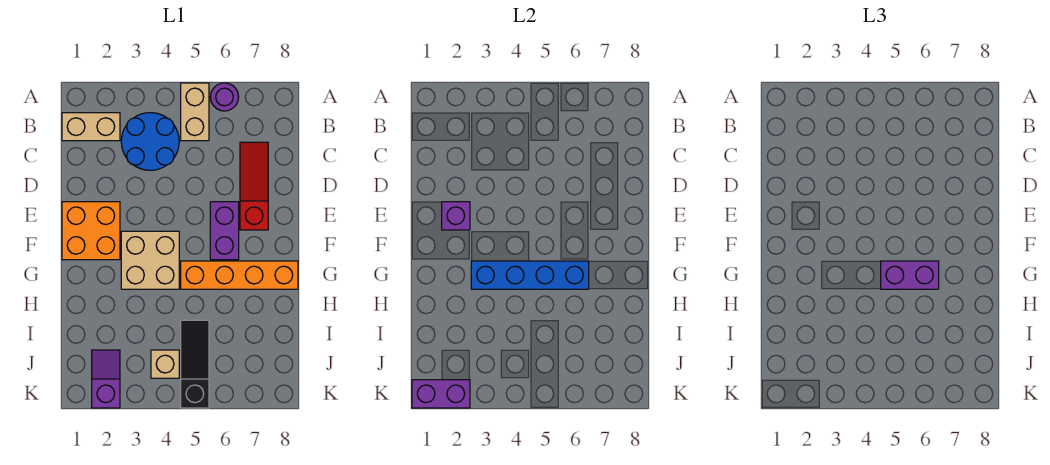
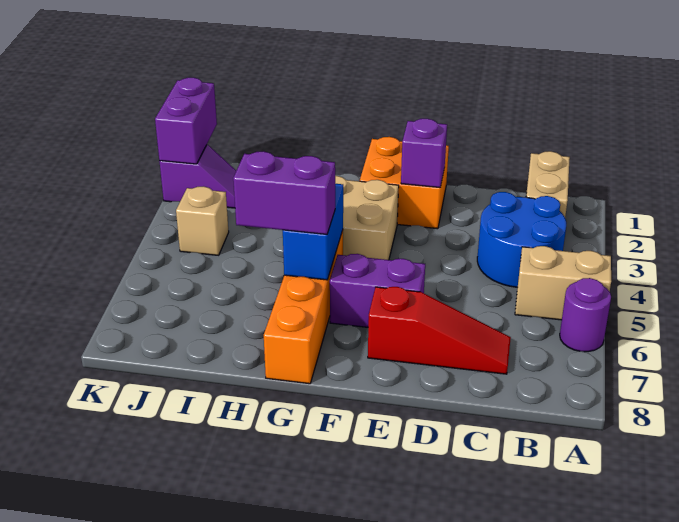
blue 1x4 brick [471,261,589,289] -> blue 1x2 brick [283,184,343,280]
purple 1x2 brick [881,261,939,289] -> purple 1x2 brick turned to [233,151,335,234]
black 1x3 slope [181,320,209,408] -> none

